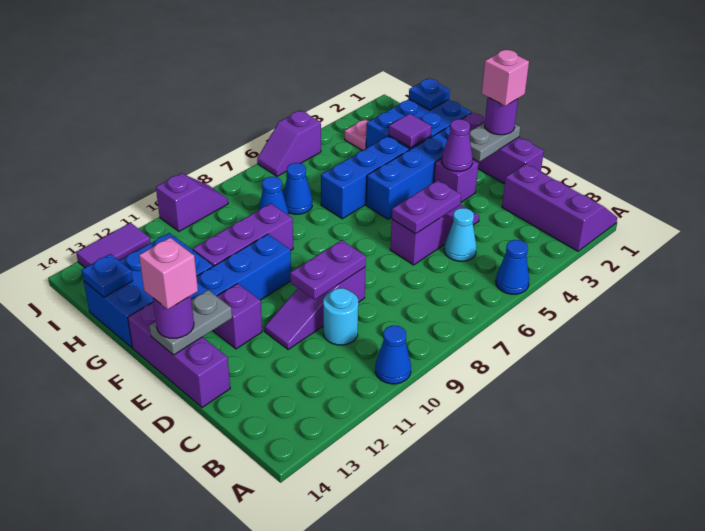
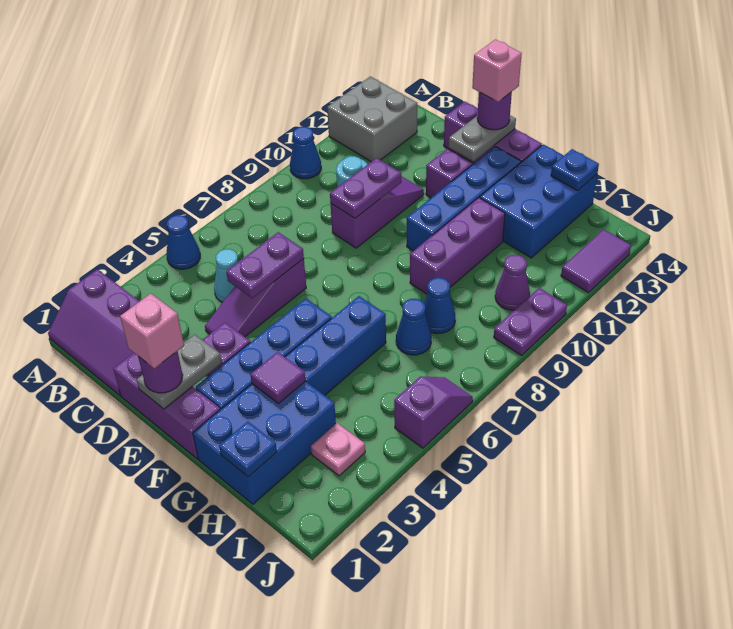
none -> grey 2x2 brick [327,76,417,162]
purple 1x1 cone [442,119,473,171] -> purple 1x1 cone moved to [495,255,530,310]
purple 1x2 slope [156,173,228,231] -> purple 1x2 plate [494,288,567,356]

